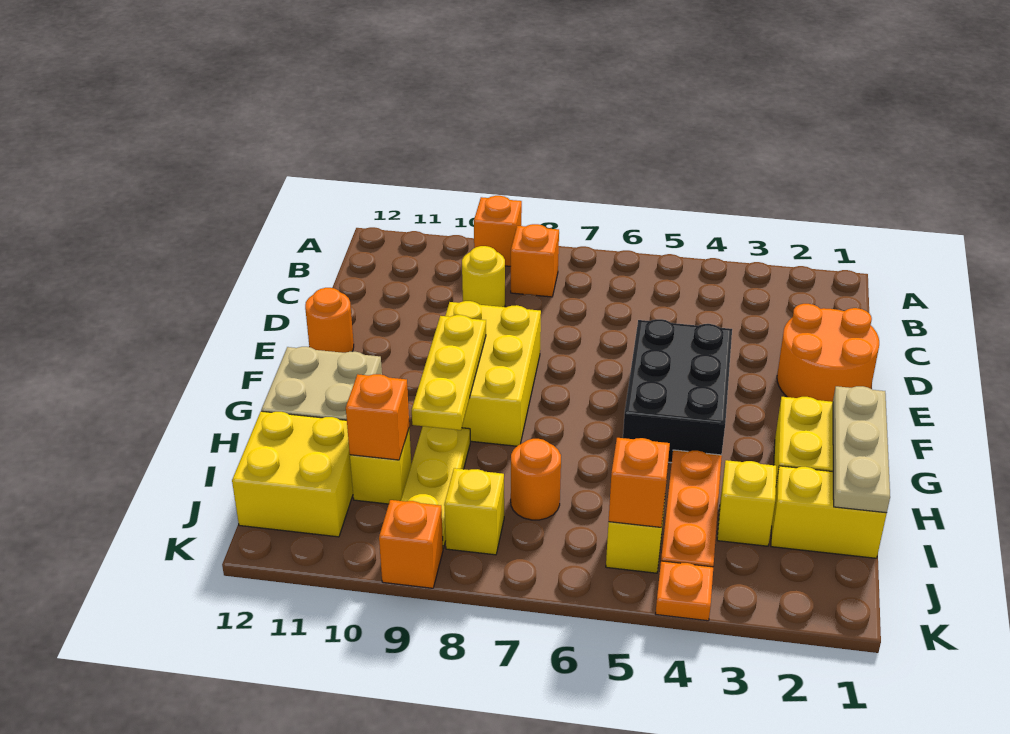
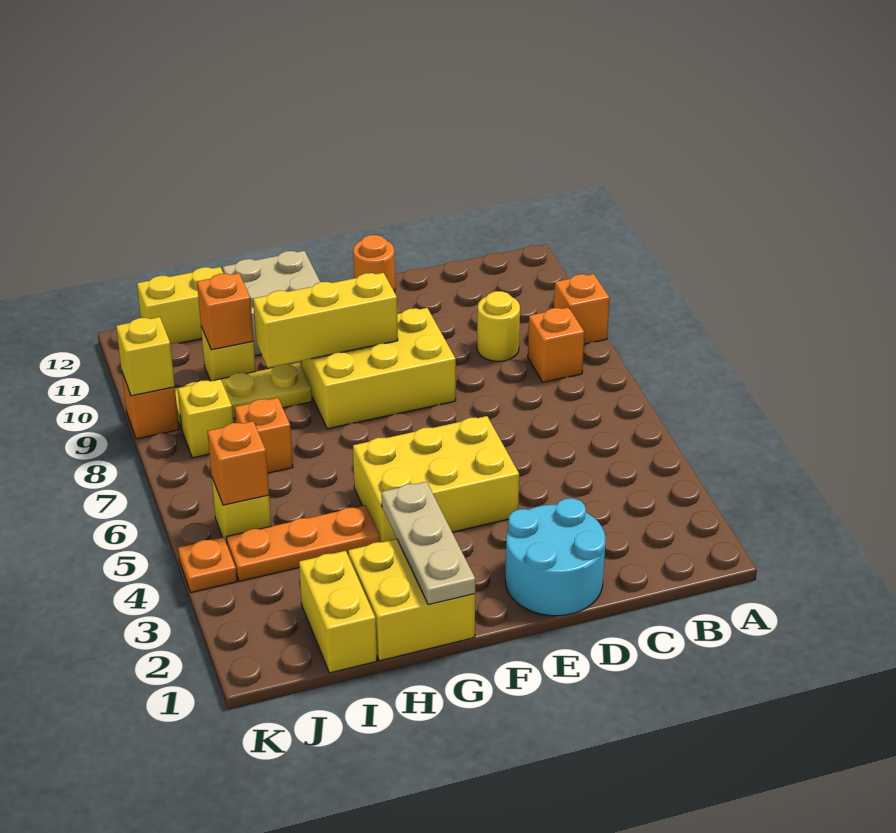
orange 2x2 round brick [777,304,879,402] -> cyan 2x2 round brick [505,498,605,616]
black 2x3 brick [623,319,732,463] -> yellow 2x3 brick [353,416,519,542]
yellow 1x3 plate [412,315,486,430] -> yellow 1x3 brick [253,273,398,367]
tan 1x3 plate [833,386,890,513] -> tan 1x3 plate turned to [381,482,475,605]
yellow 1x1 brick [717,460,776,546] -> yellow 1x1 brick moved to [116,317,175,396]
orange 1x1 round brick [511,439,561,520] -> orange 1x1 brick [235,398,293,473]
yellow 2x2 brick [232,411,353,537] -> yellow 1x2 brick [137,267,223,344]

